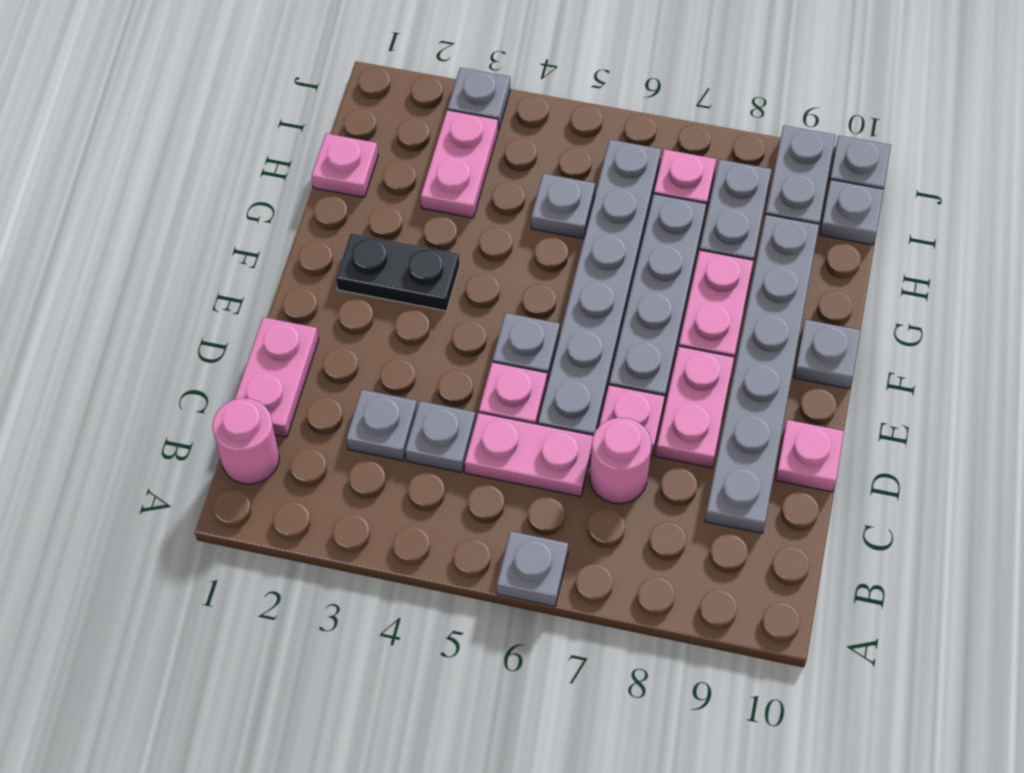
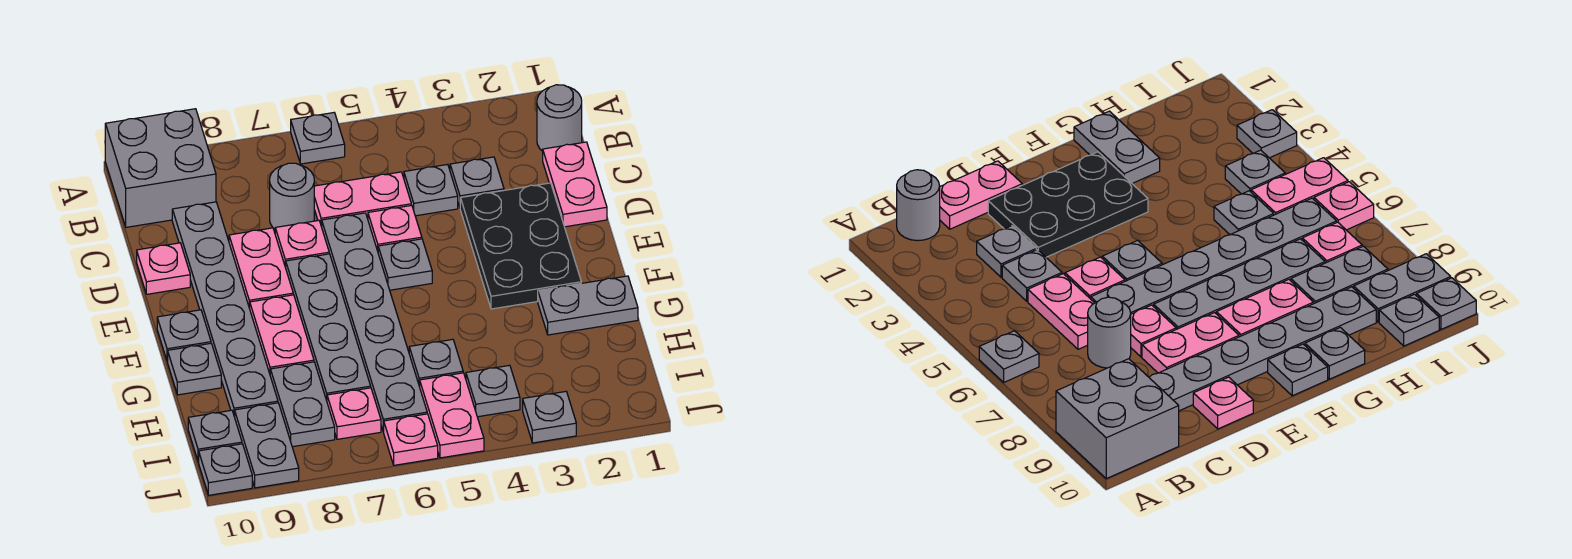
none -> grey 2x2 brick [105,109,216,227]
pink 1x1 round brick [212,398,279,484] -> grey 1x1 round brick [537,85,582,151]
pink 1x1 round brick [590,418,651,504] -> grey 1x1 round brick [270,163,314,229]
black 1x2 plate [336,233,460,311] -> black 2x3 plate [460,183,581,309]
none -> grey 1x2 plate [538,276,638,335]
none -> grey 1x1 plate [168,343,221,395]
pink 1x1 plate [312,133,378,198] -> pink 1x1 plate moved to [384,414,438,465]
pink 1x2 plate [421,110,498,218] -> pink 1x2 plate moved to [420,373,484,458]
none -> grey 1x1 plate [466,365,520,417]

